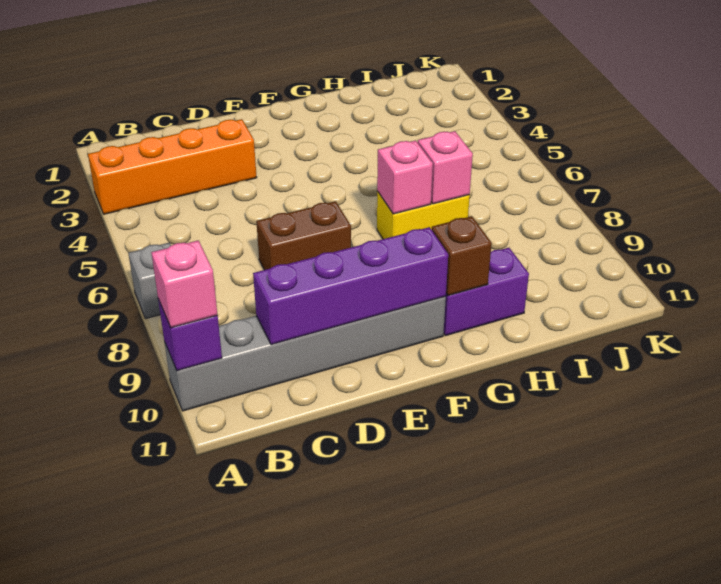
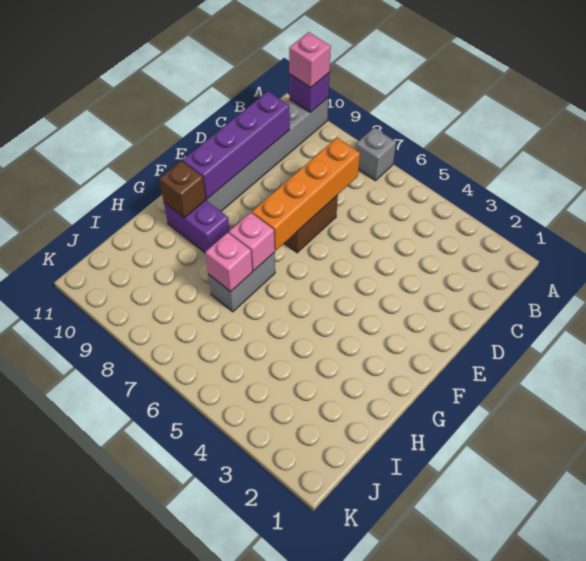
orange 1x4 brick [88,119,257,214] -> orange 1x4 brick moved to [252,138,360,251]
yellow 1x2 brick [377,191,470,239] -> grey 1x2 brick [208,252,275,312]
purple 1x2 brick [444,248,529,336] -> purple 1x2 brick turned to [164,200,230,252]

